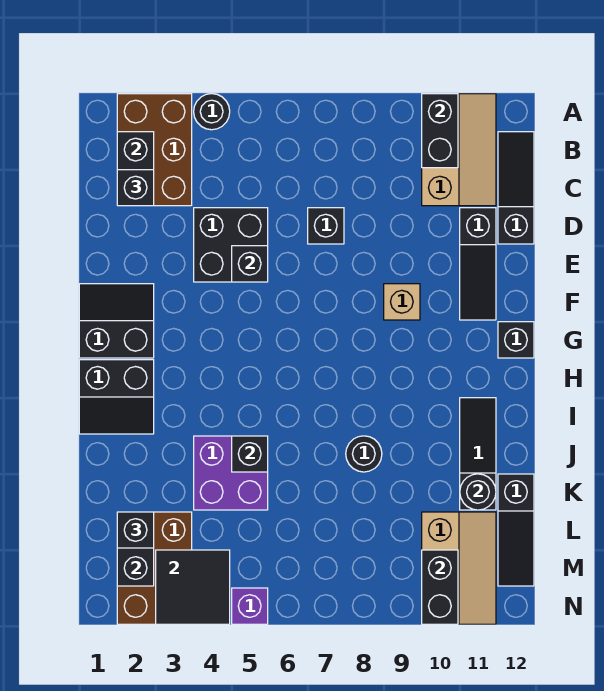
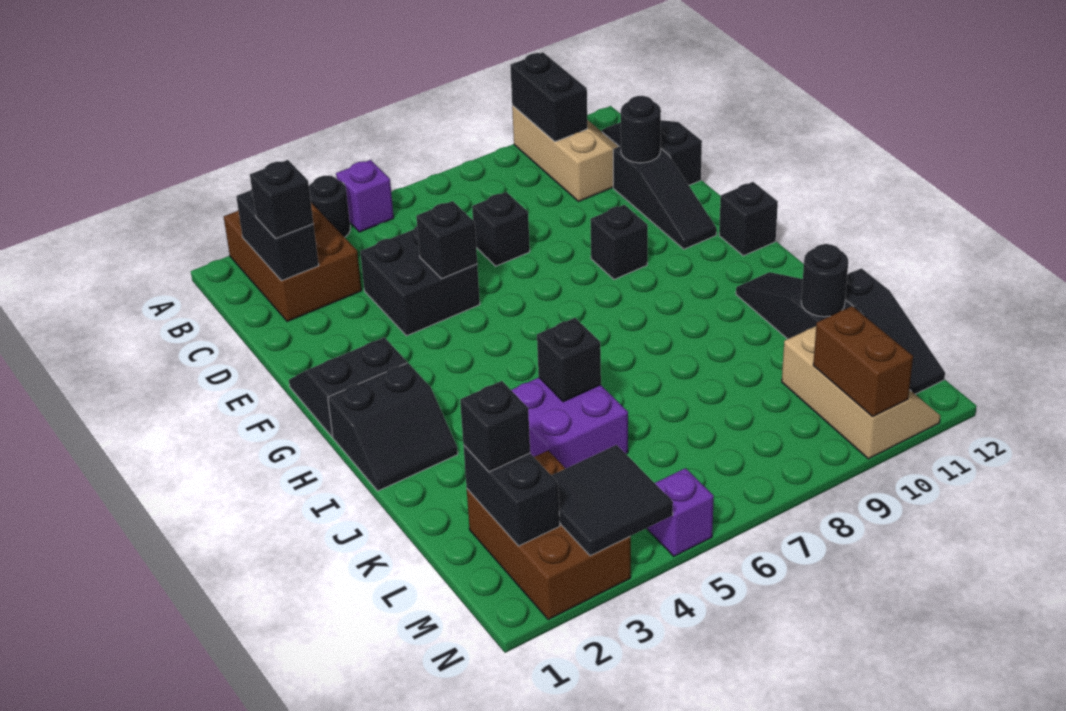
none -> purple 1x1 brick [336,160,394,232]
tan 1x1 brick [384,284,420,320] -> black 1x1 brick [590,205,648,279]
black 1x1 round brick [346,436,382,472] -> black 1x1 round brick moved to [621,96,661,163]
black 1x2 brick [422,550,458,624] -> brown 1x2 brick [813,306,913,417]

